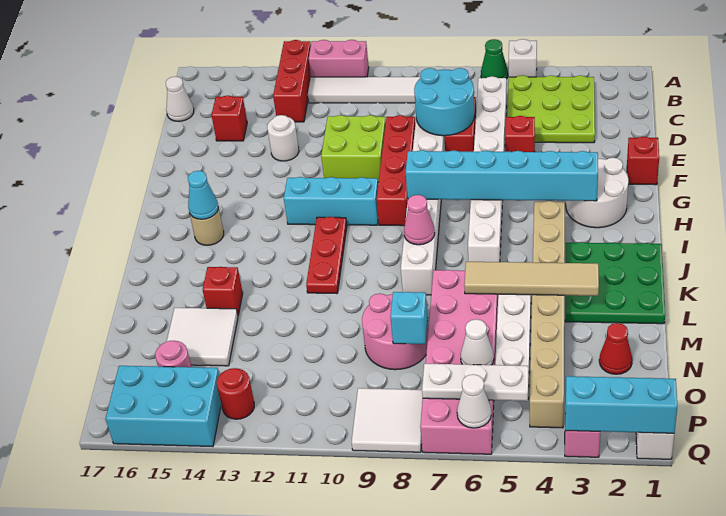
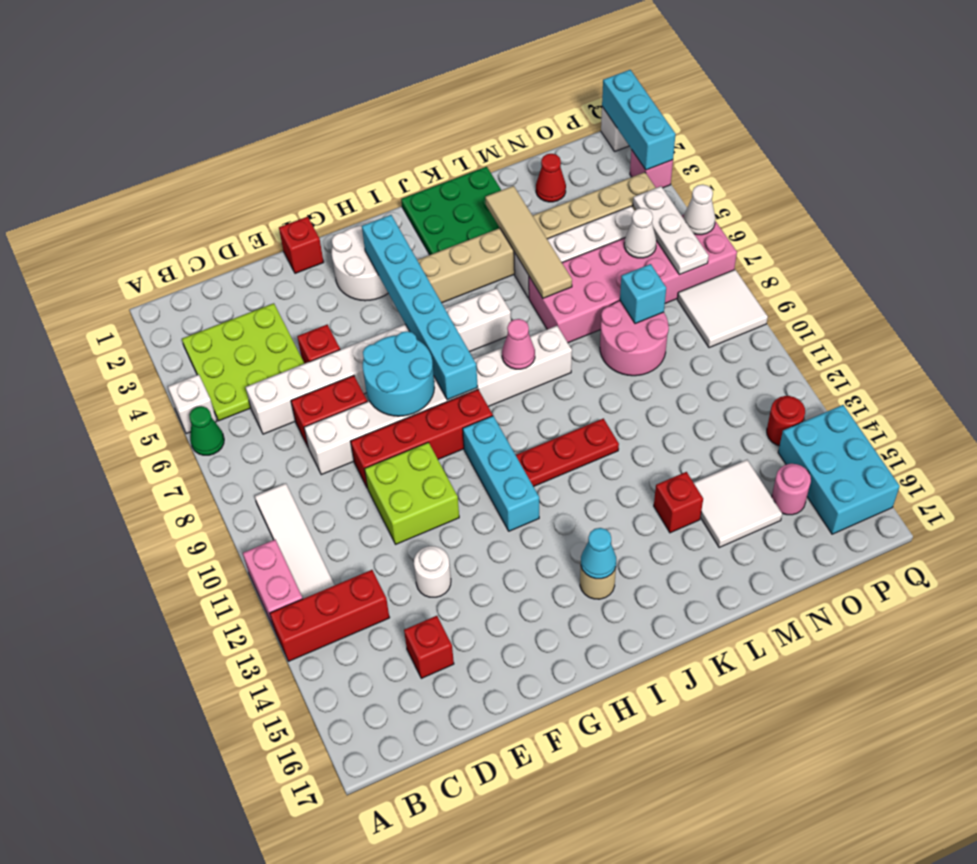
white 1x1 cone [166,77,194,121] -> none
cyan 2x2 round brick [414,68,475,136] -> cyan 2x2 round brick moved to [363,331,434,416]

